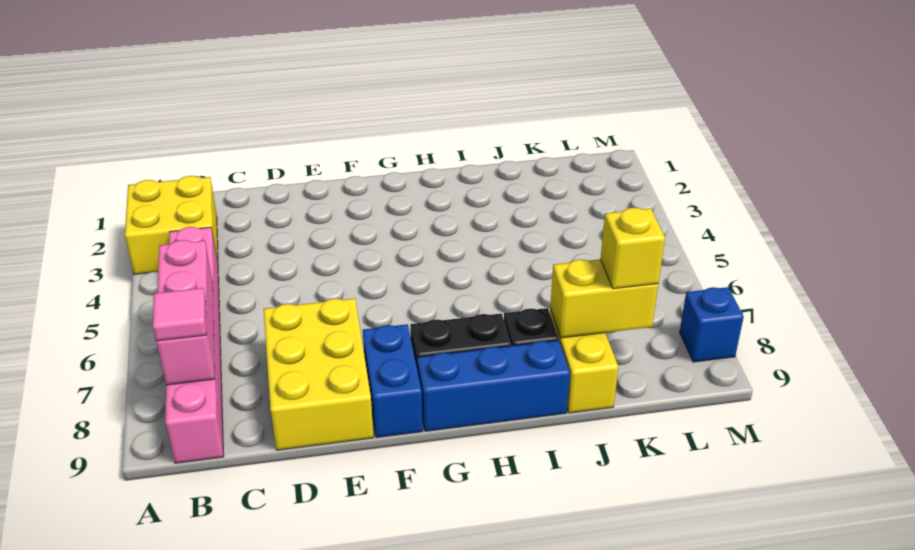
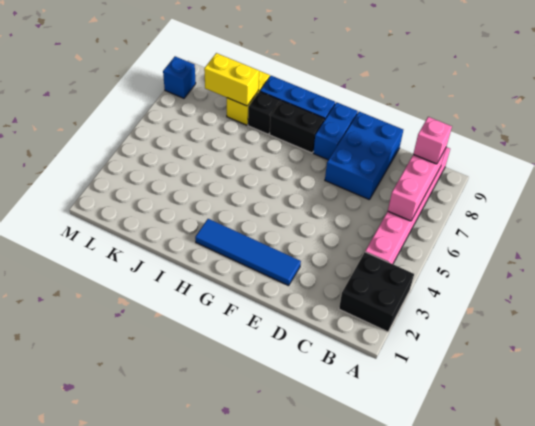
yellow 2x2 brick [125,176,218,274] -> black 2x2 brick [339,252,414,332]
pink 1x1 tile [153,288,207,341] -> pink 1x1 brick [413,117,452,164]
yellow 2x3 brick [264,298,374,450] -> blue 2x3 brick [325,112,403,200]
none -> blue 1x4 tile [195,219,301,286]
yellow 1x1 brick [600,207,665,289] -> none

